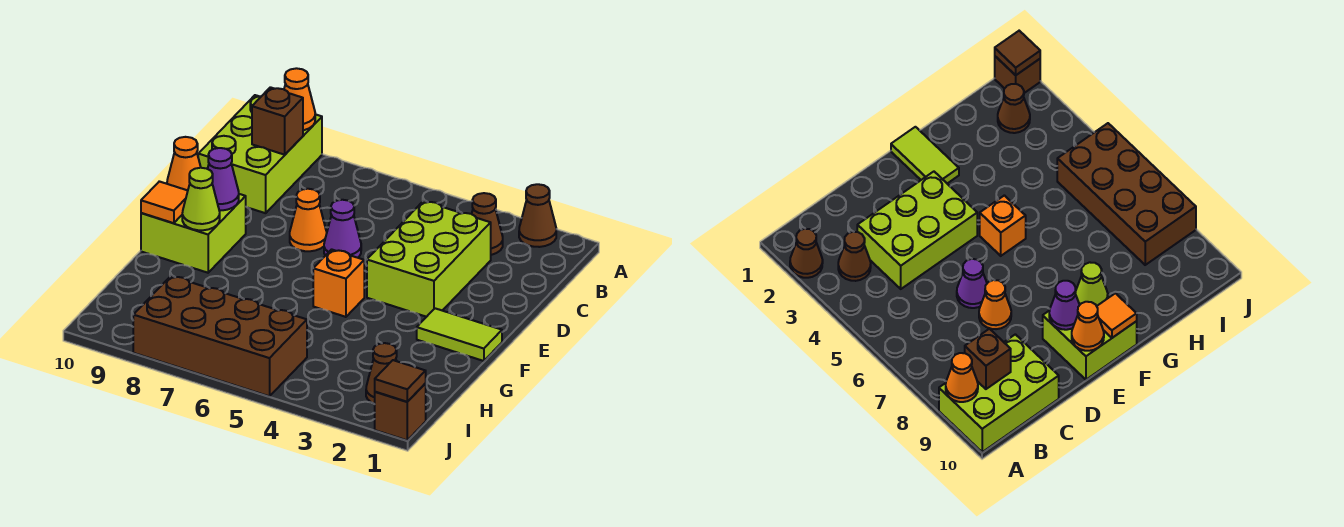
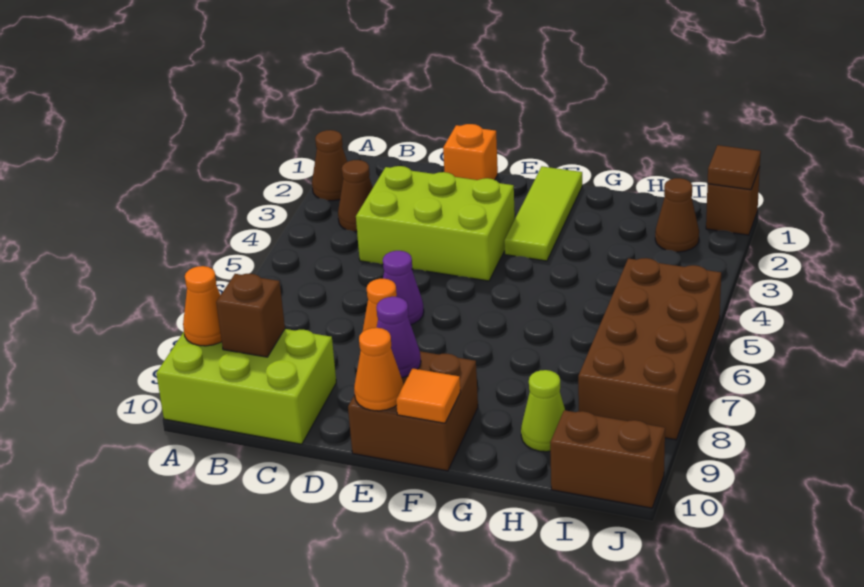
lime 2x2 brick [141,194,246,273] -> brown 2x2 brick [348,351,478,471]
lime 1x2 tile [417,308,502,361] -> lime 1x3 tile [504,166,582,261]
orange 1x1 brick [313,249,364,317] -> orange 1x1 brick moved to [443,124,498,180]
lime 1x1 cone [182,168,220,230] -> lime 1x1 cone moved to [521,370,565,452]
none -> brown 1x2 brick [550,410,665,508]

